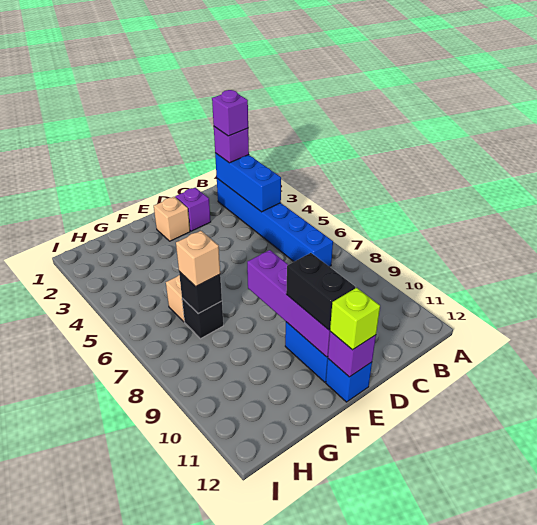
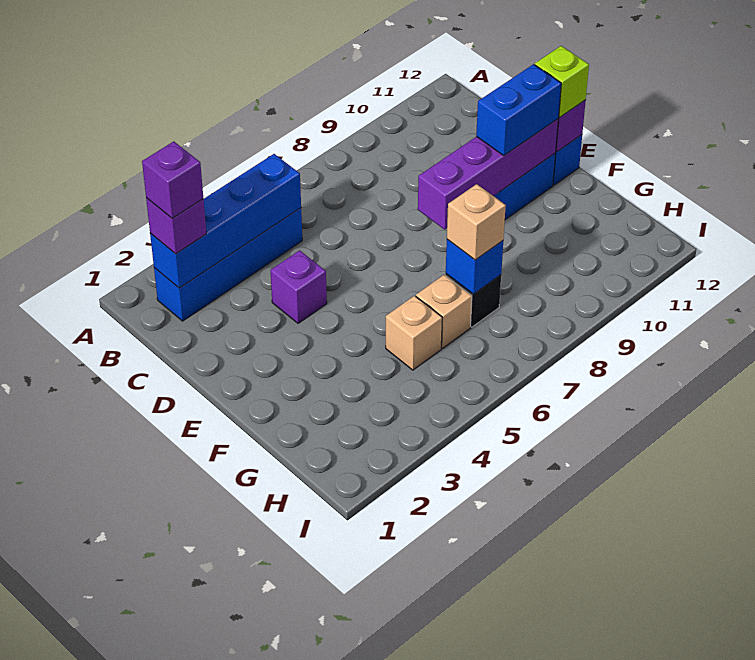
blue 1x6 brick [217,179,333,267] -> blue 1x4 brick [154,208,302,321]
blue 1x3 brick [215,153,281,212] -> blue 1x4 brick [150,154,301,288]
purple 1x1 brick [175,188,211,231] -> purple 1x1 brick moved to [270,250,327,323]
tan 1x1 brick [154,197,190,241] -> tan 1x1 brick moved to [386,296,442,370]
black 1x2 brick [286,253,355,330] -> blue 1x2 brick [476,64,561,155]
black 1x1 brick [179,271,222,314] -> blue 1x1 brick [446,239,503,294]

